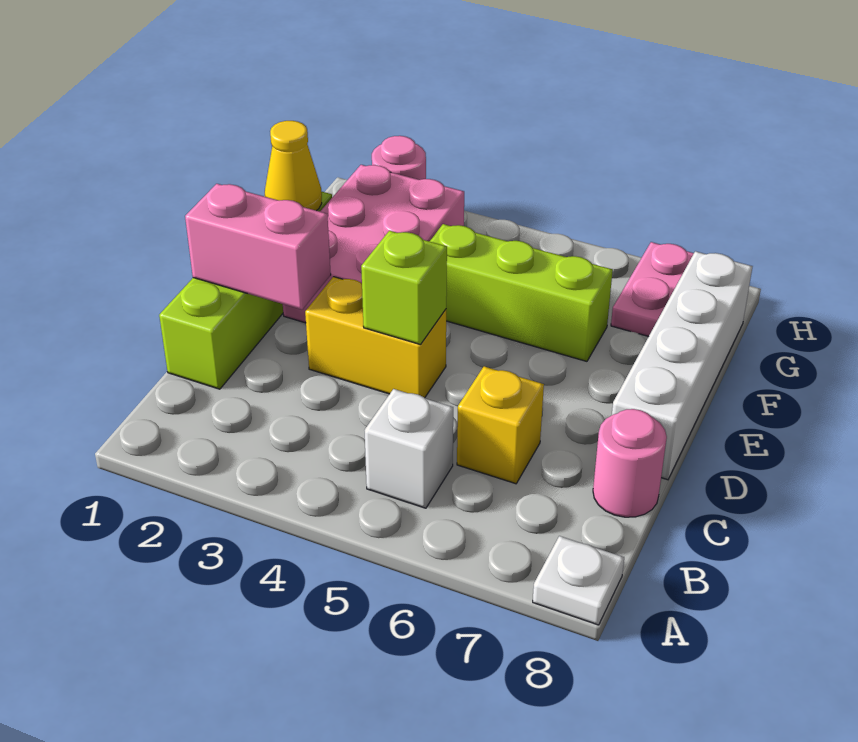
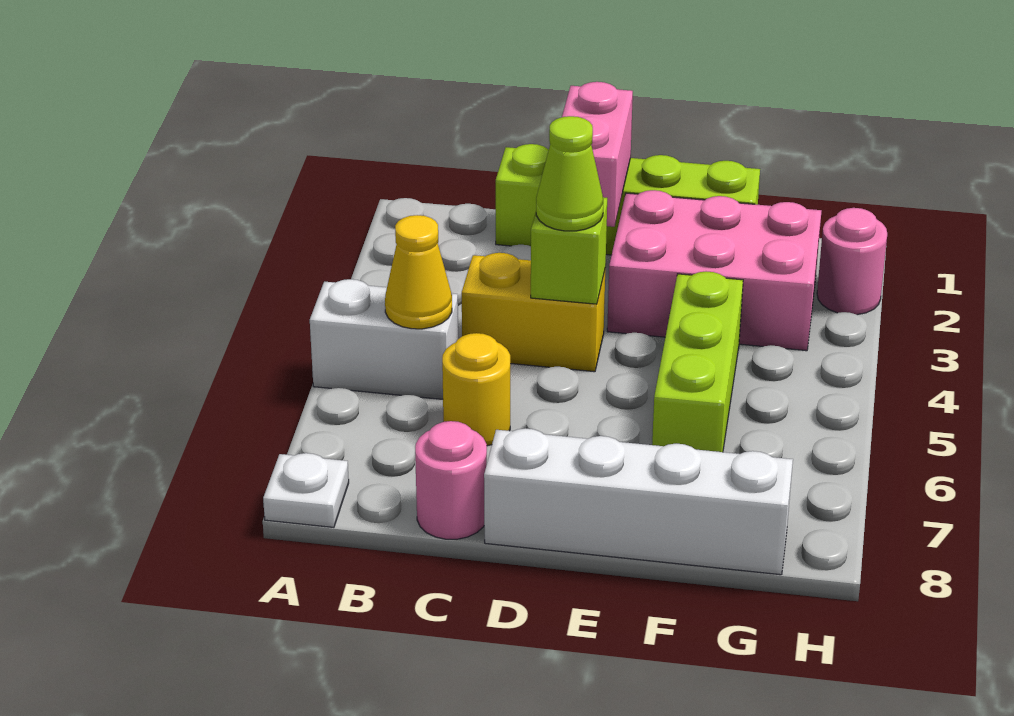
white 1x1 brick [365,389,453,508] -> white 1x2 brick [310,279,458,399]
yellow 1x1 brick [457,366,544,484] -> yellow 1x1 round brick [442,333,510,446]
yellow 1x2 brick [305,277,446,398] -> yellow 1x2 brick turned to [462,253,605,372]
none -> lime 1x1 cone [536,116,603,231]
yellow 1x1 cone [265,121,322,211] -> yellow 1x1 cone moved to [385,215,452,329]
pink 1x2 plate [611,242,694,337] -> none

